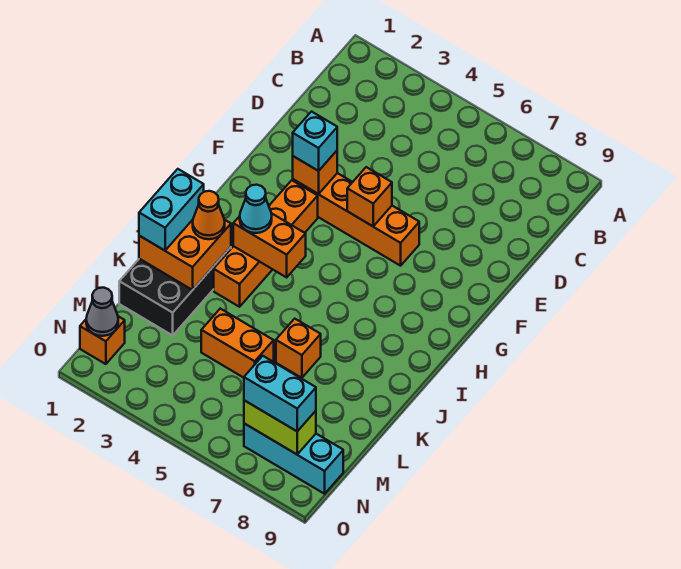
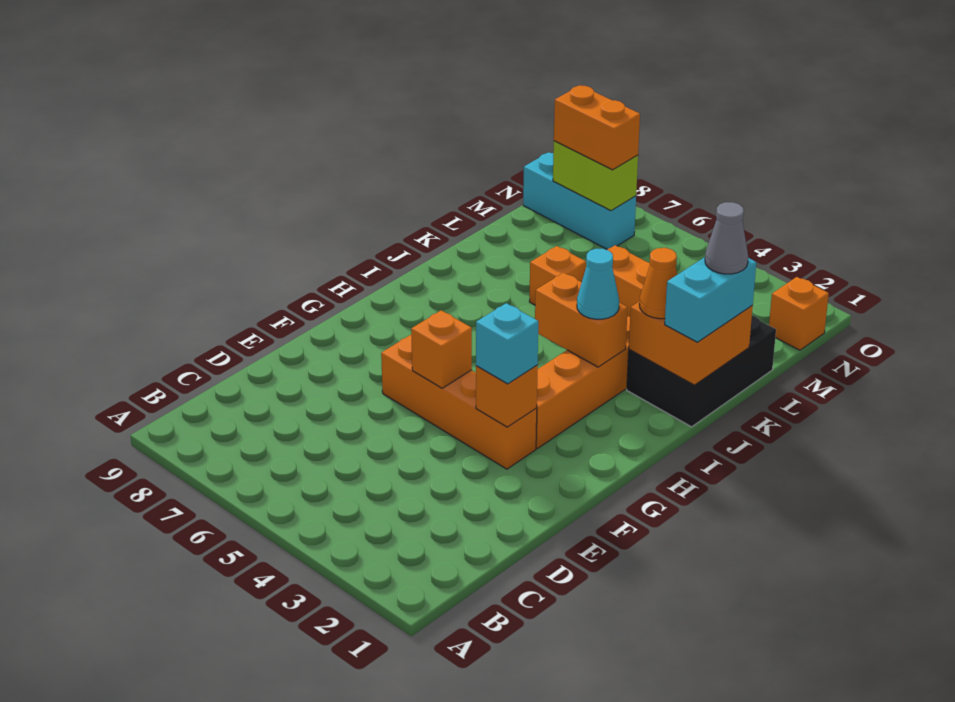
grey 1x1 cone [86,288,118,336] -> grey 1x1 cone moved to [705,202,748,274]
cyan 1x2 brick [244,356,316,431] -> orange 1x2 brick [554,85,640,170]

